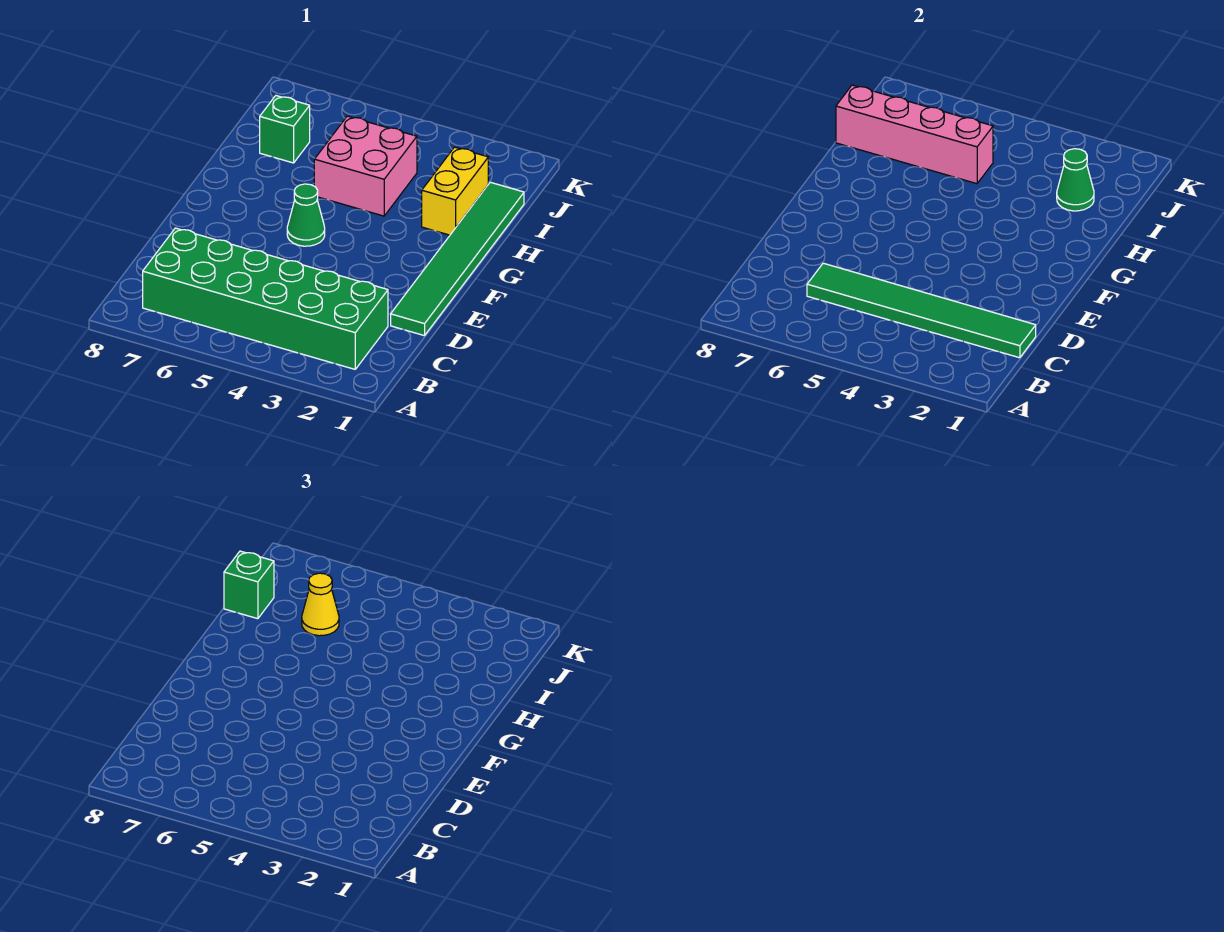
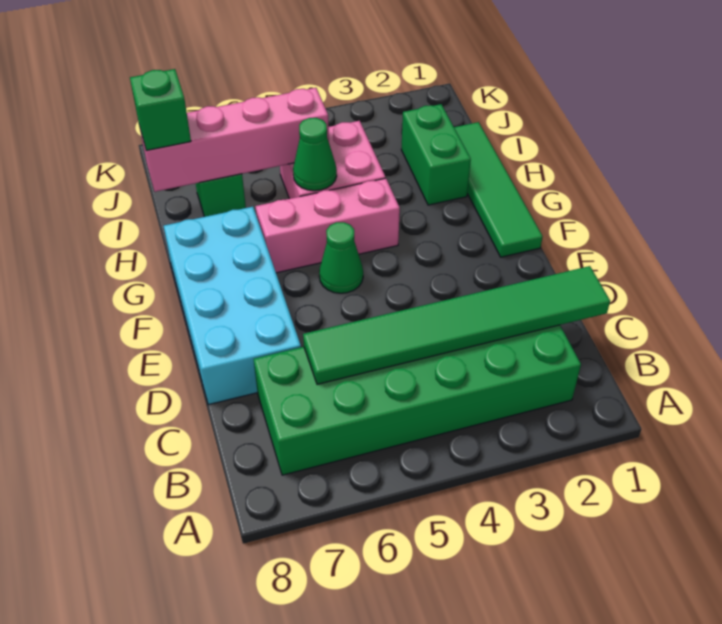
green 1x6 tile [391,182,524,336] -> green 1x4 tile [454,122,543,257]
none -> cyan 2x4 brick [164,207,301,405]
none -> pink 1x3 brick [255,178,400,273]
yellow 1x2 brick [422,147,488,235] -> green 1x2 brick [401,104,471,205]
green 1x1 cone [1057,149,1094,211] -> green 1x1 cone moved to [293,118,337,191]
yellow 1x1 cone [302,573,339,636] -> none

